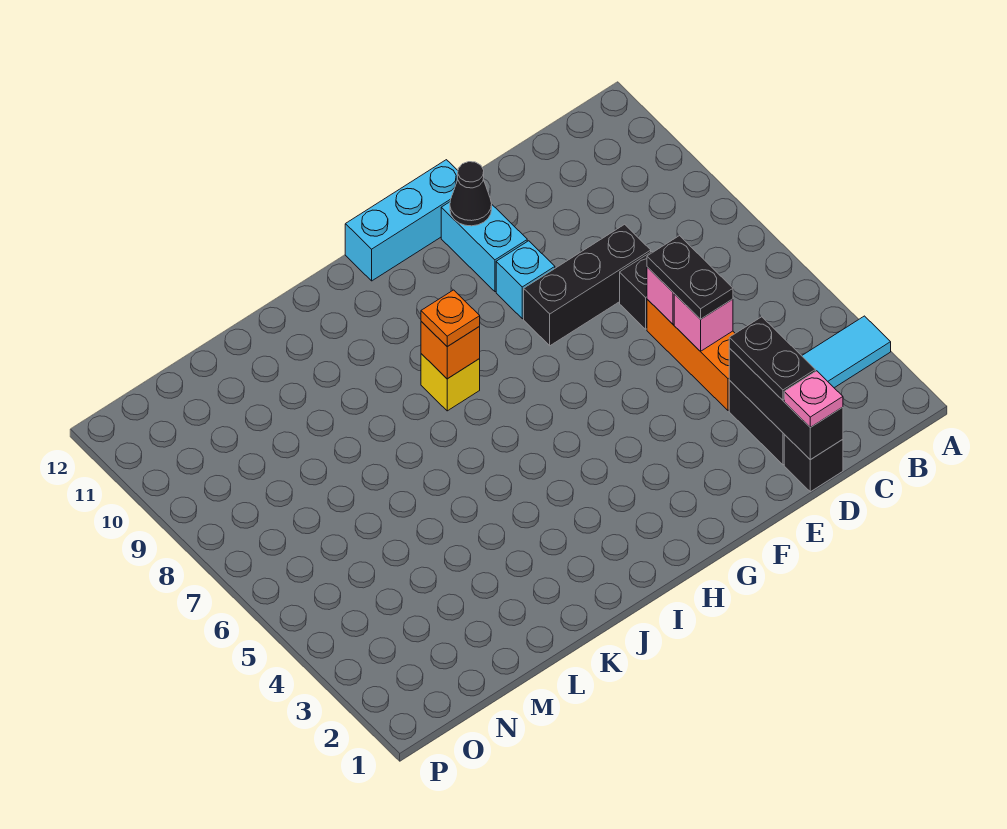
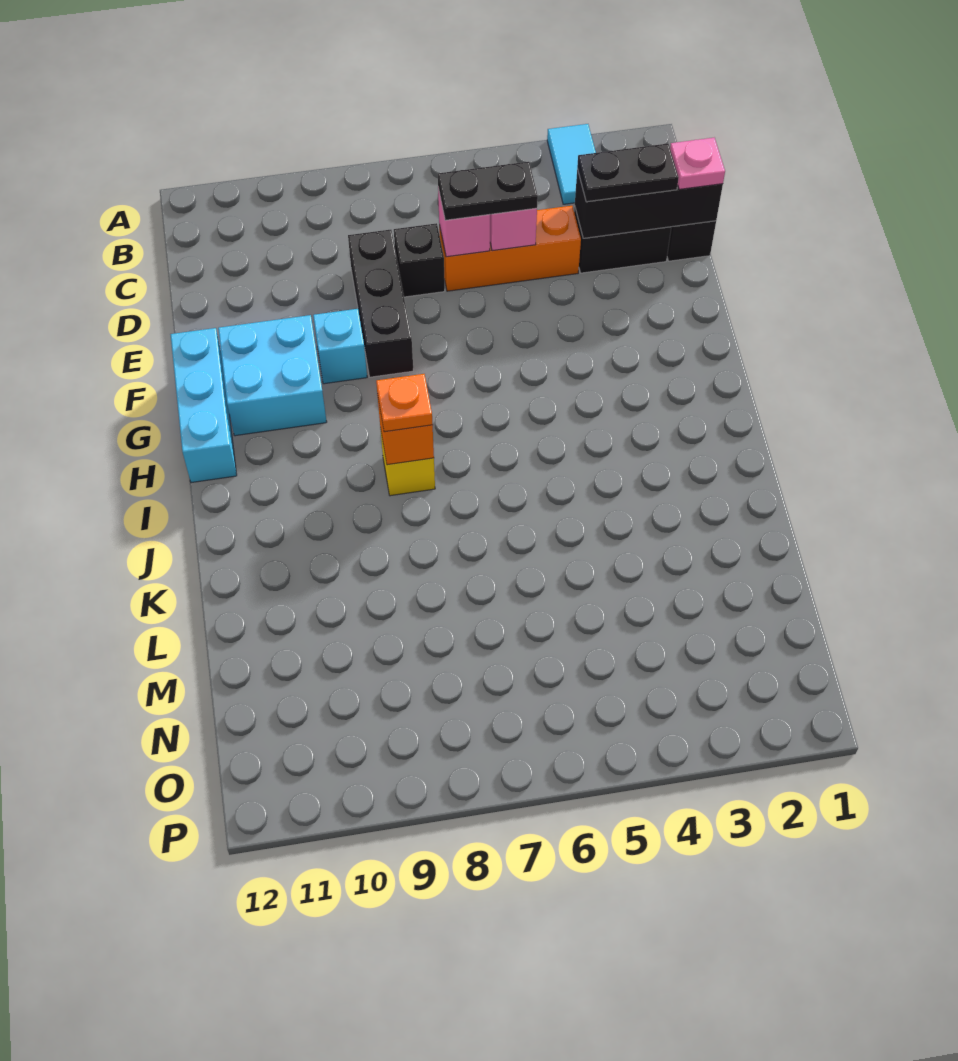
cyan 1x2 brick [441,202,527,292] -> cyan 2x2 brick [218,315,327,436]
black 1x1 cone [450,162,492,226] -> none

